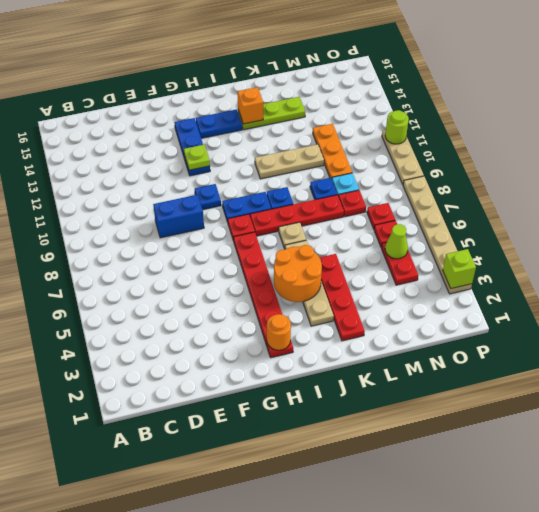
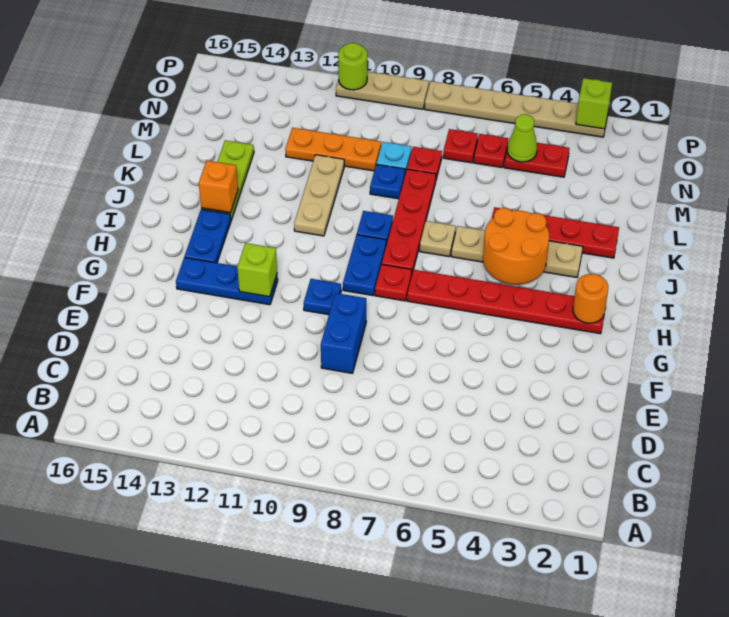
lime 1x1 plate [184,145,210,170] -> lime 1x1 brick [237,243,277,297]

